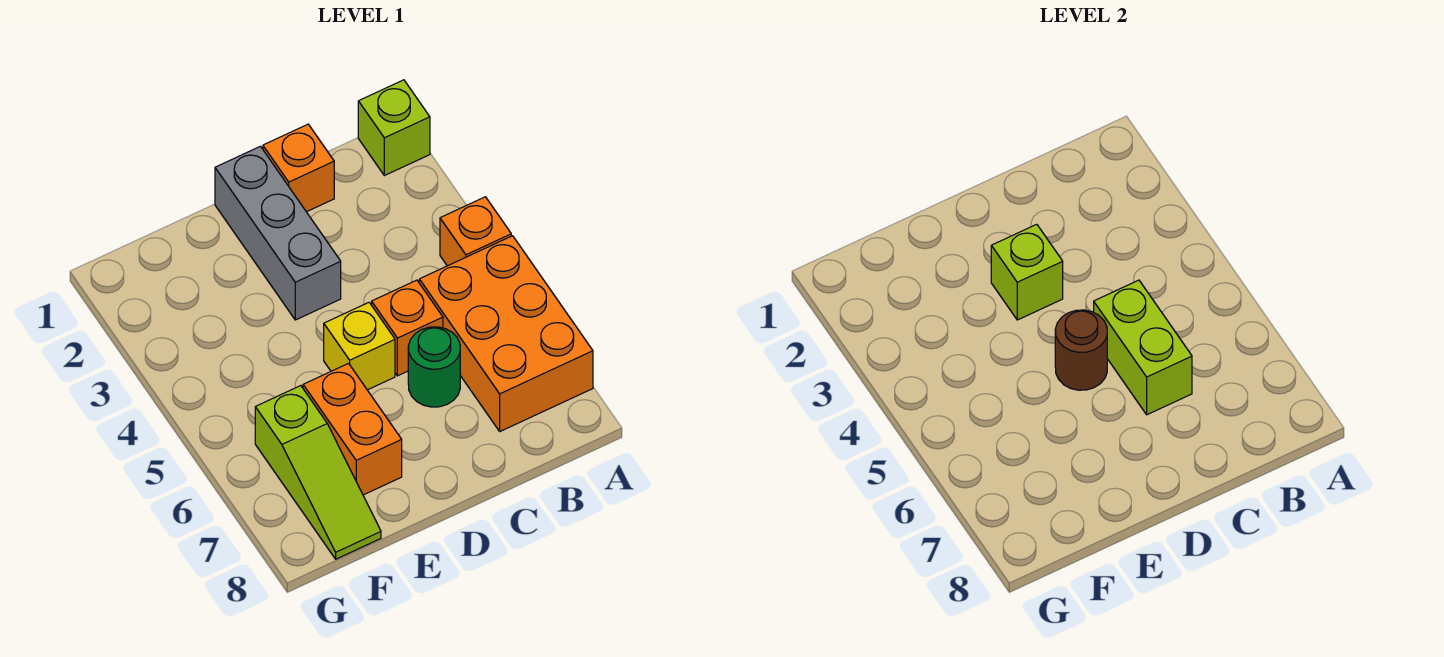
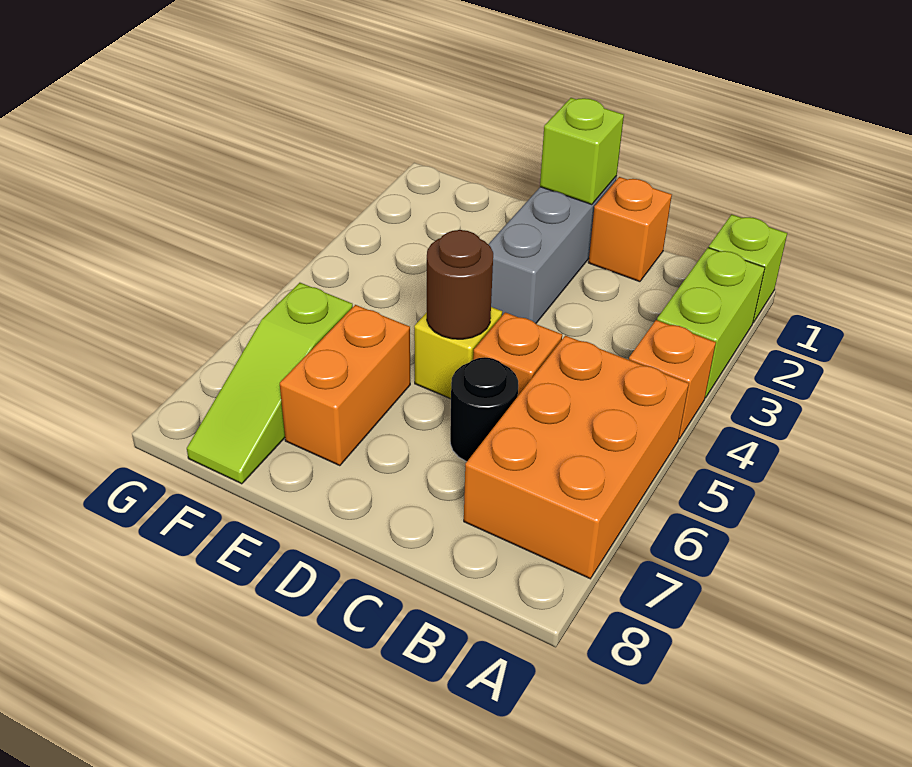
lime 1x2 brick [1094,280,1192,415] -> lime 1x2 brick moved to [657,248,765,398]
green 1x1 round brick [408,327,460,407] -> black 1x1 round brick [450,357,518,462]
lime 1x1 brick [991,224,1063,320] -> lime 1x1 brick moved to [540,98,624,205]

